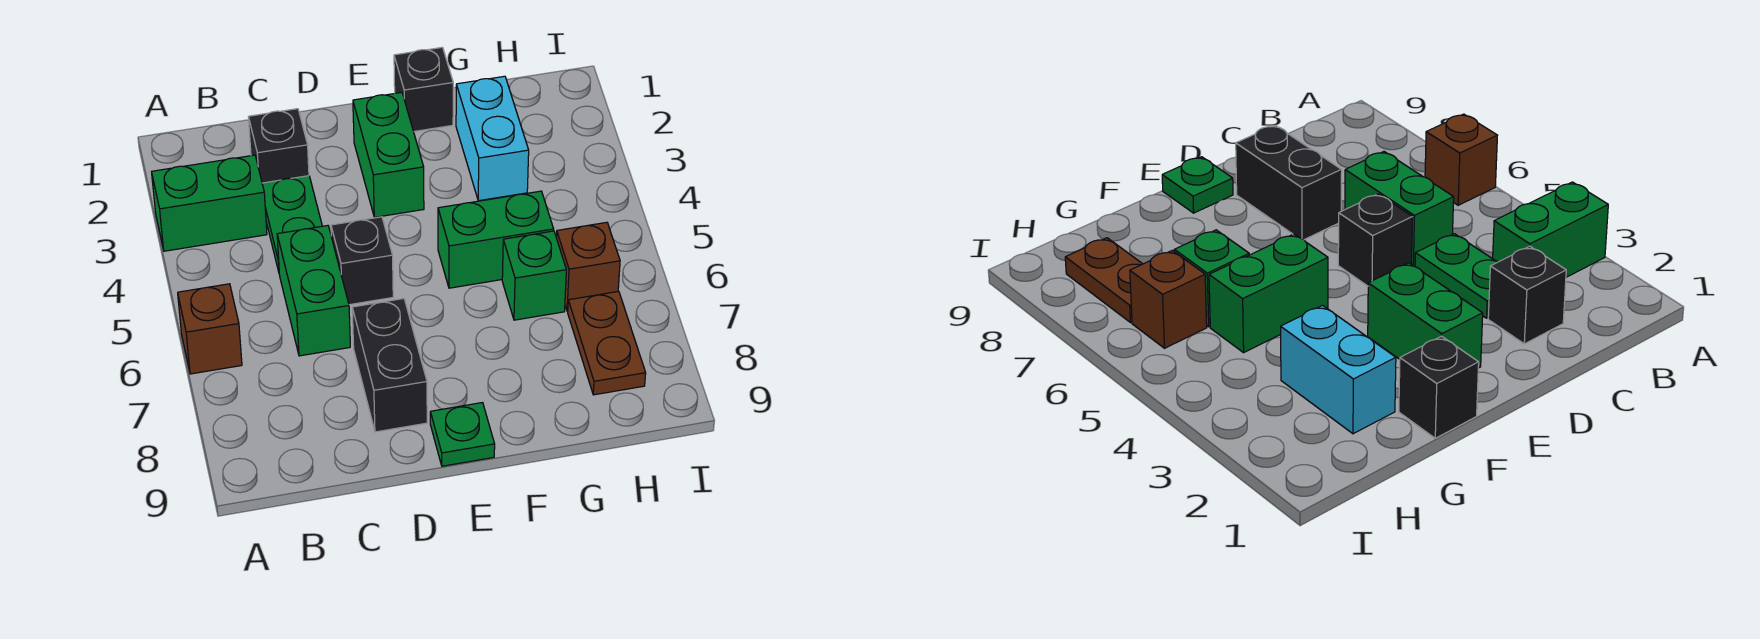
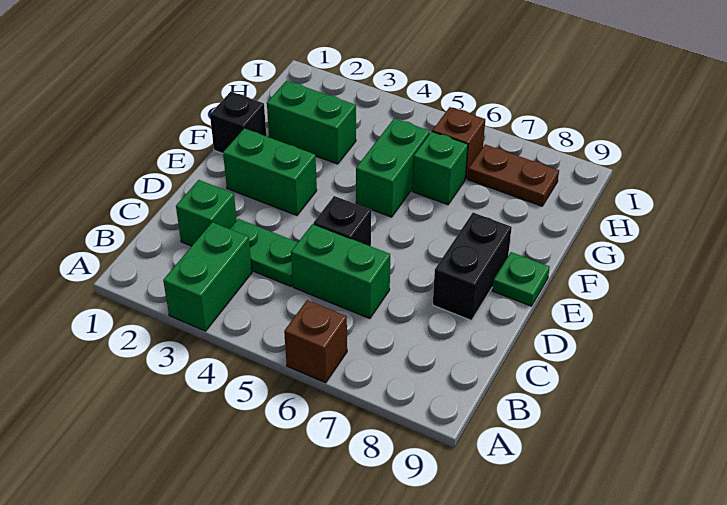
black 1x1 brick [249,109,309,183] -> green 1x1 brick [176,180,237,246]
black 1x2 brick [352,299,427,432] -> black 1x2 brick turned to [433,213,512,320]
cyan 1x2 brick [456,76,529,201] -> green 1x2 brick [267,81,356,164]

